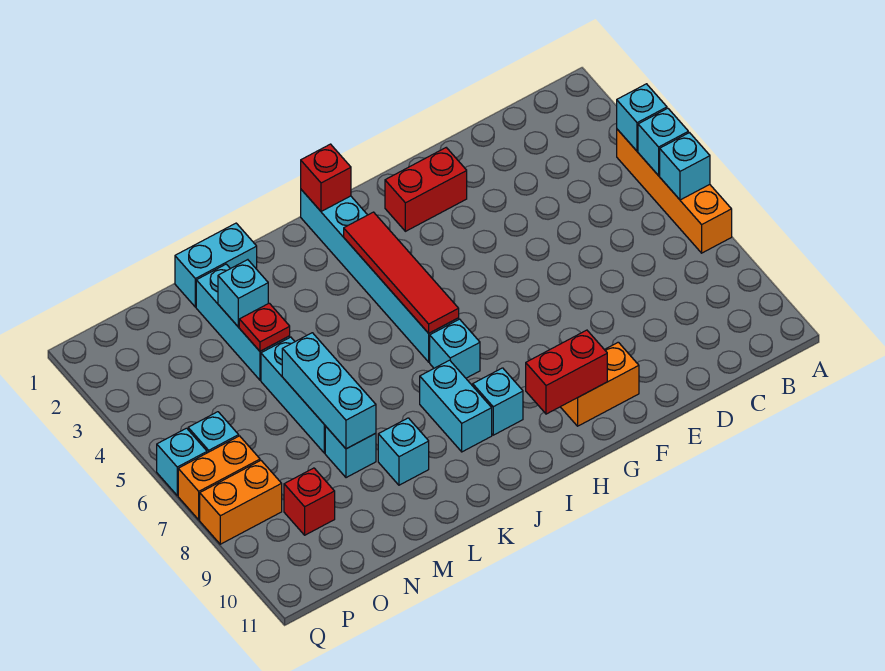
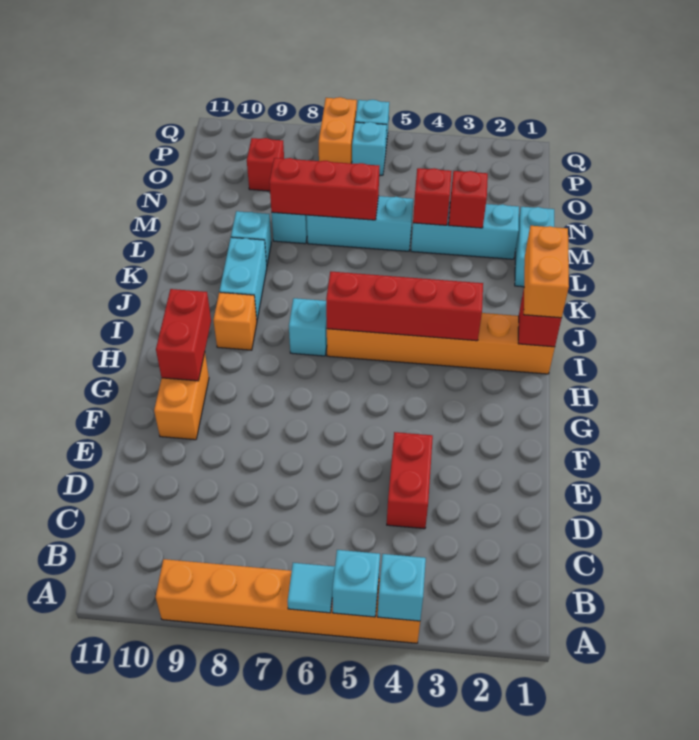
orange 1x4 brick [617,129,732,253] -> orange 1x6 brick [156,559,420,643]
cyan 1x1 brick [660,133,710,200] -> cyan 1x1 tile [288,563,335,613]
red 1x2 brick [385,148,467,231] -> red 1x2 brick moved to [387,432,433,529]
cyan 1x6 brick [301,190,459,362] -> orange 1x6 brick [327,313,555,374]
red 1x4 tile [344,212,459,333] -> red 1x4 brick [326,272,483,341]
cyan 1x1 brick [473,368,523,435] -> orange 1x1 brick [213,292,257,350]
cyan 1x2 brick [420,360,492,452] -> cyan 1x2 brick turned to [219,237,267,319]
cyan 1x1 brick [218,260,268,327] -> red 1x1 brick [449,171,488,228]
red 1x1 plate [239,303,290,351] -> red 1x1 brick [413,168,452,225]
cyan 1x3 brick [282,333,376,449] -> red 1x3 brick [269,158,379,220]
orange 1x2 brick [200,461,282,544] -> orange 1x2 brick moved to [524,226,569,318]

